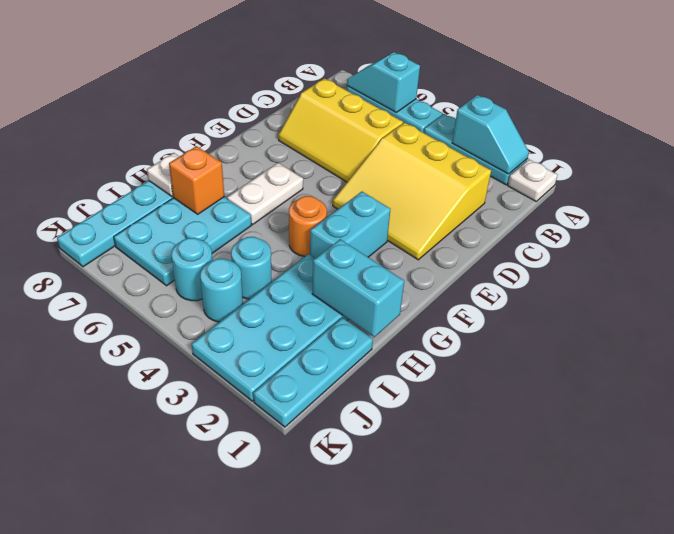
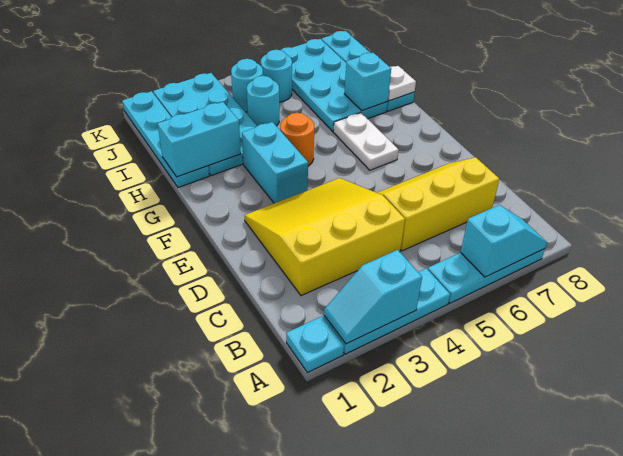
white 1x1 plate [508,160,557,201] -> cyan 1x1 plate [286,316,344,373]
cyan 2x3 plate [114,197,251,286] -> cyan 2x4 plate [281,39,388,131]
orange 1x1 brick [169,146,224,214] -> cyan 1x1 brick [344,53,391,111]
cyan 1x3 plate [253,318,373,427] -> cyan 1x4 plate [122,91,209,188]

